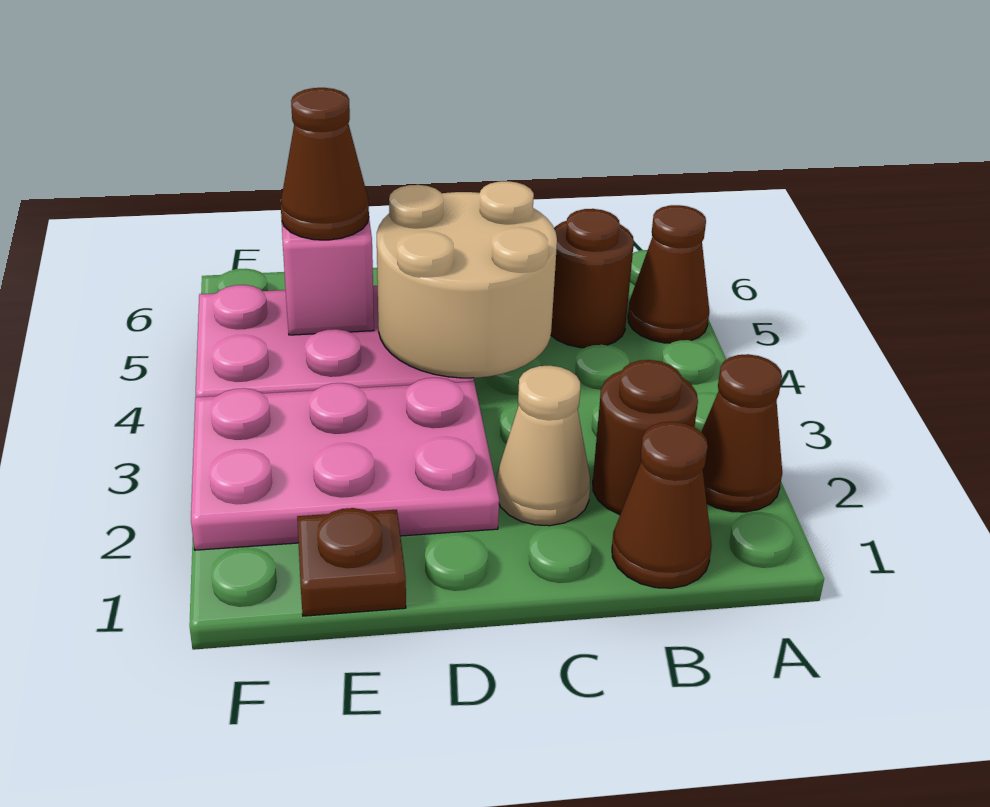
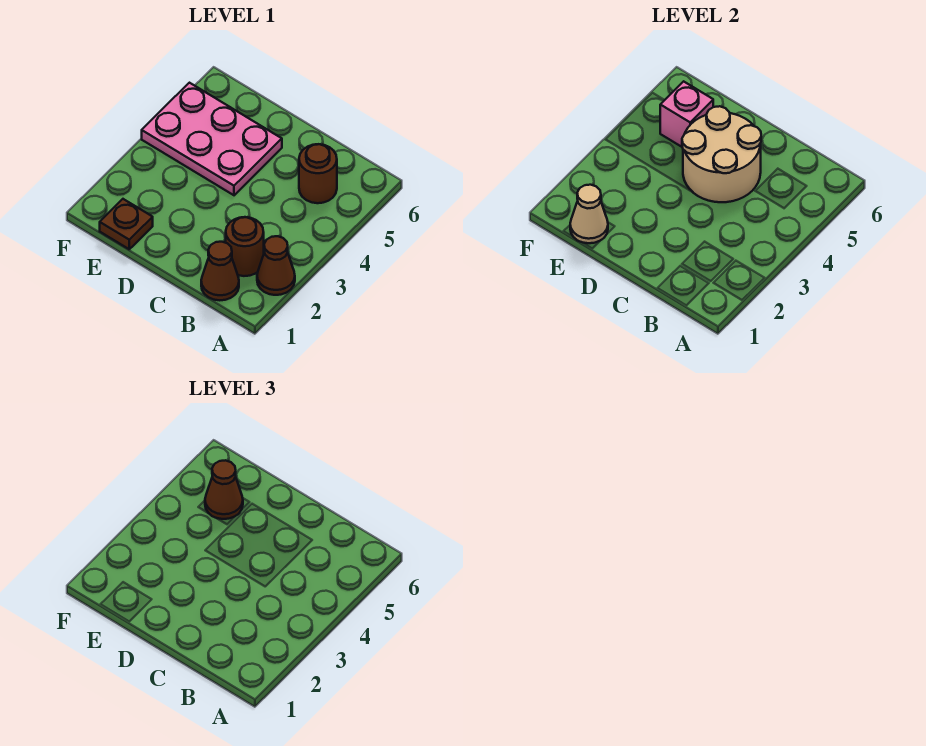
brown 1x1 cone [628,205,709,343] -> none
tan 1x1 cone [497,365,590,526] -> tan 1x1 cone moved to [570,185,608,243]
pink 2x3 plate [191,378,499,550] -> none

